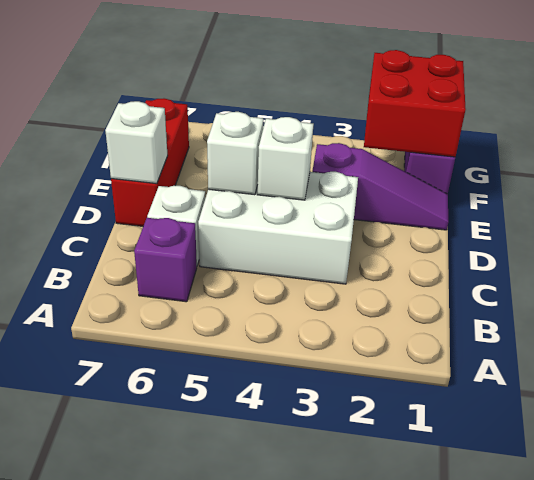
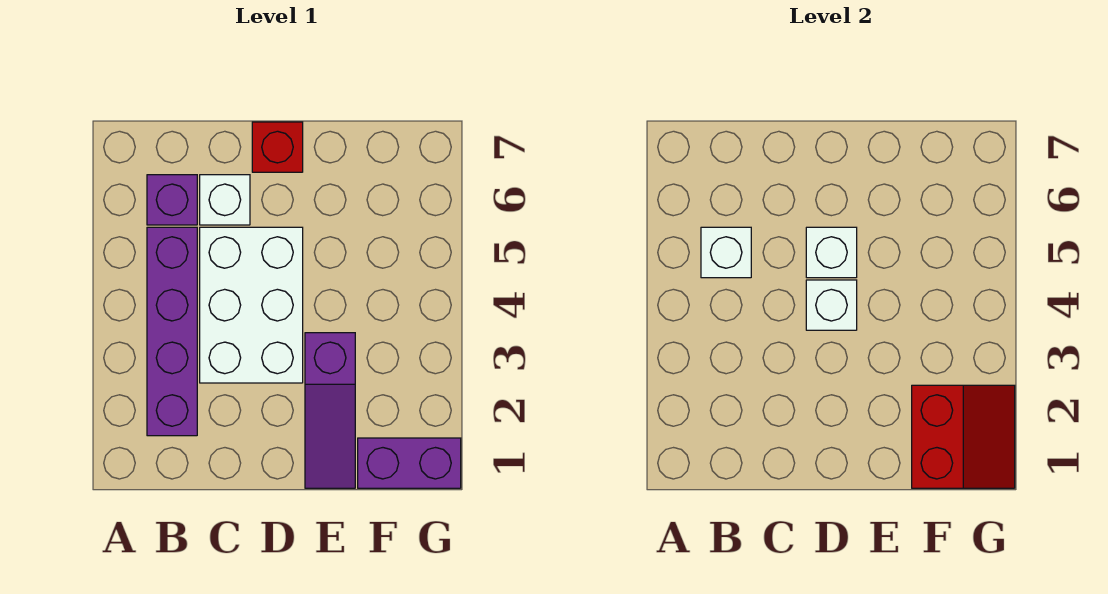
none -> purple 1x4 brick [147,227,197,436]
red 1x3 brick [111,98,189,226] -> red 1x1 brick [252,122,303,172]
white 1x1 brick [105,101,168,184] -> white 1x1 brick moved to [701,227,751,278]
red 2x2 brick [364,50,466,157] -> red 2x2 slope [912,385,1015,488]

